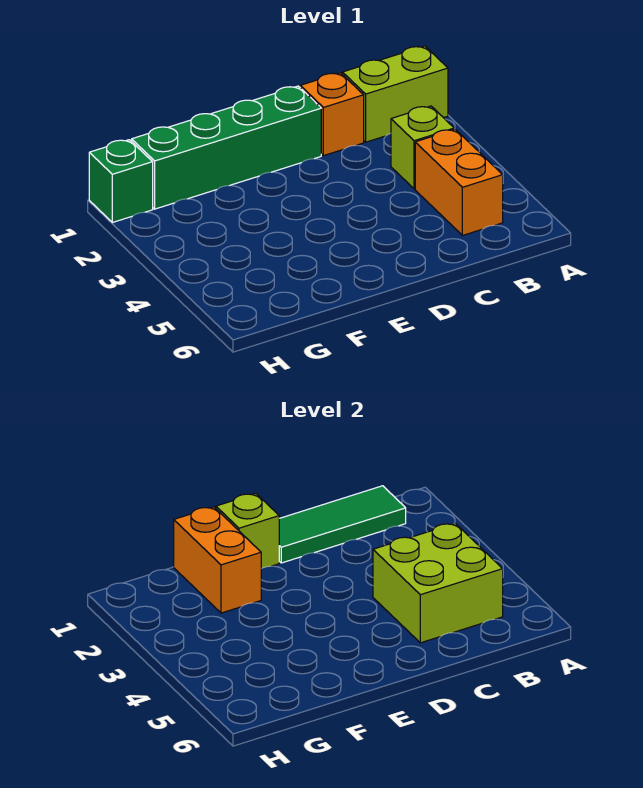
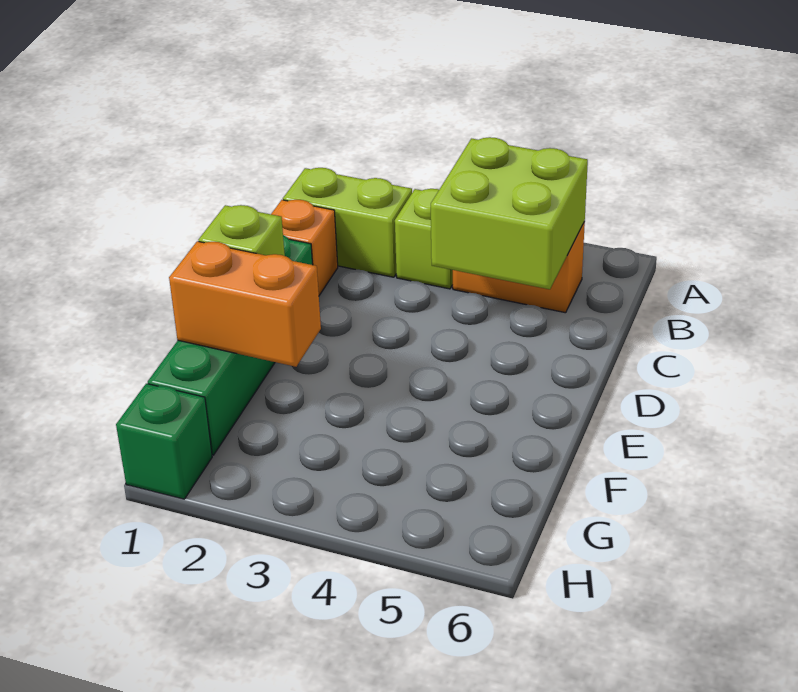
lime 1x2 brick [343,46,448,142] -> lime 1x2 brick turned to [283,168,412,277]
green 1x3 tile [279,486,406,563] -> none

